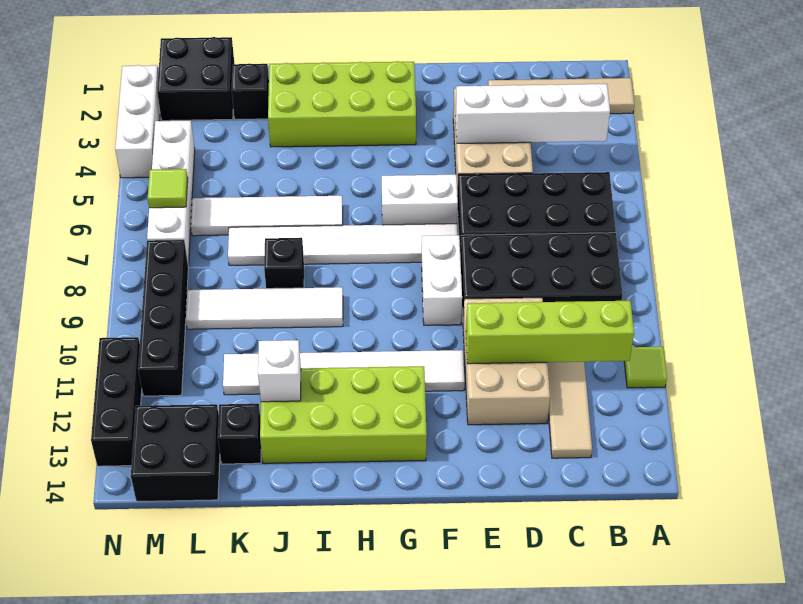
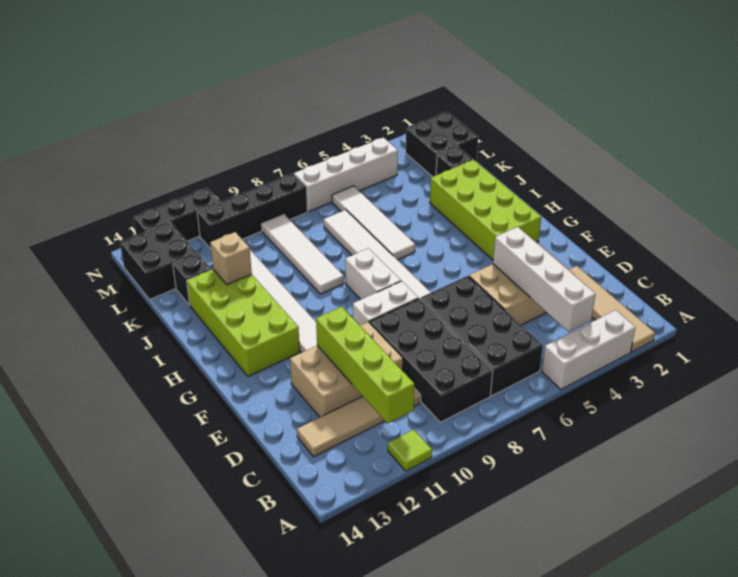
white 1x2 brick [382,175,458,225] -> white 1x2 brick moved to [345,248,401,300]
black 1x1 brick [264,238,304,289] -> none
white 1x1 brick [258,340,301,402] -> tan 1x1 brick [210,232,252,285]
lime 1x1 tile [148,169,188,208] -> none
white 1x3 brick [115,65,160,178] -> white 1x3 brick moved to [542,310,635,389]

